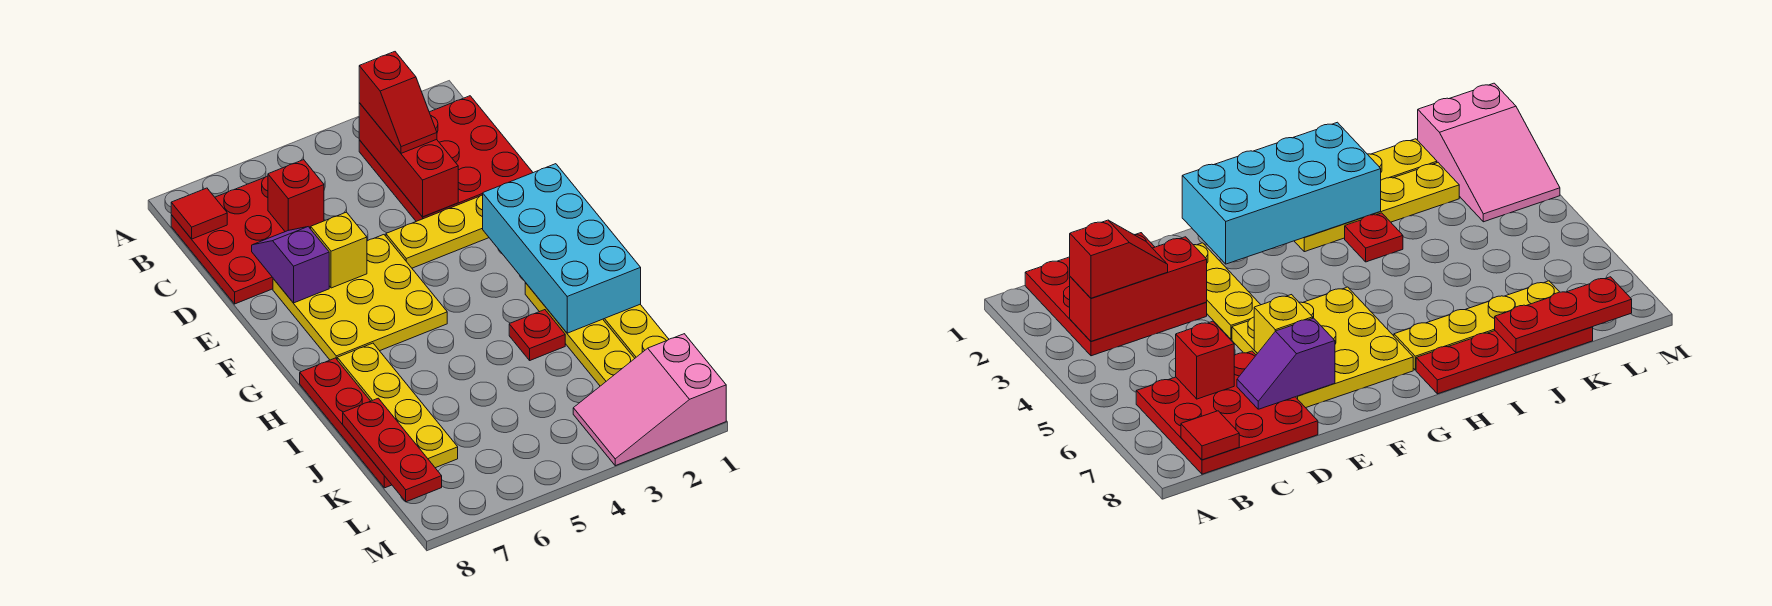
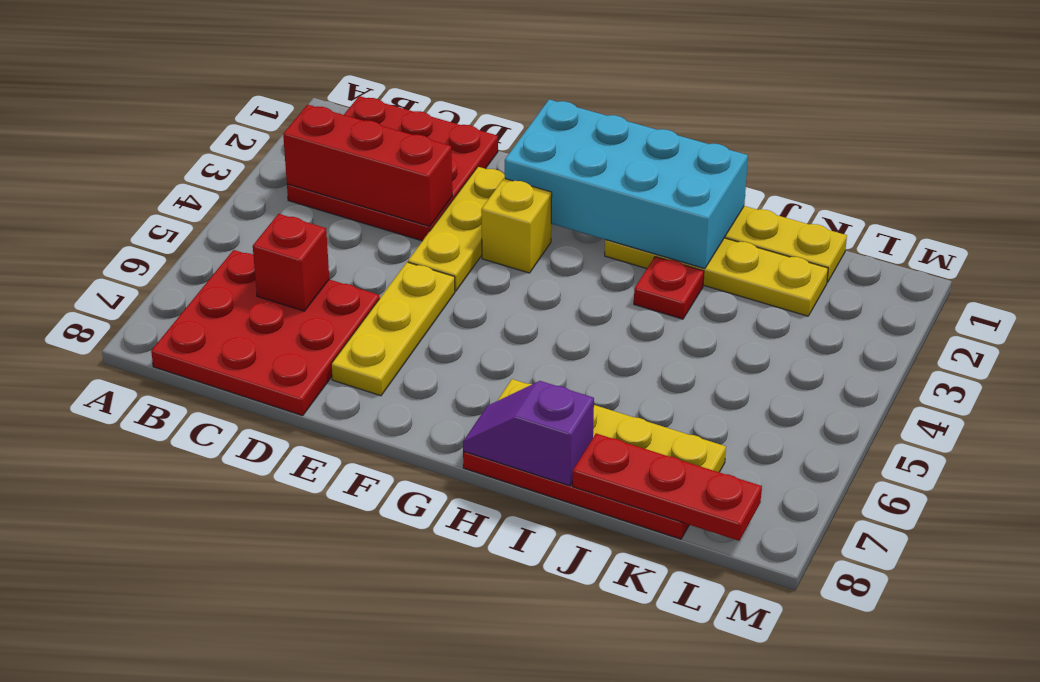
red 1x2 slope [359,52,437,153] -> none
red 1x1 tile [171,188,227,239] -> none
purple 1x2 slope [252,227,329,303] -> purple 1x2 slope moved to [463,381,594,486]
yellow 3x3 plate [273,235,447,360] -> yellow 1x3 plate [331,262,455,396]
yellow 1x1 brick [310,212,367,288] -> yellow 1x1 brick moved to [481,178,552,273]
pink 2x3 slope [573,334,726,466] -> none

